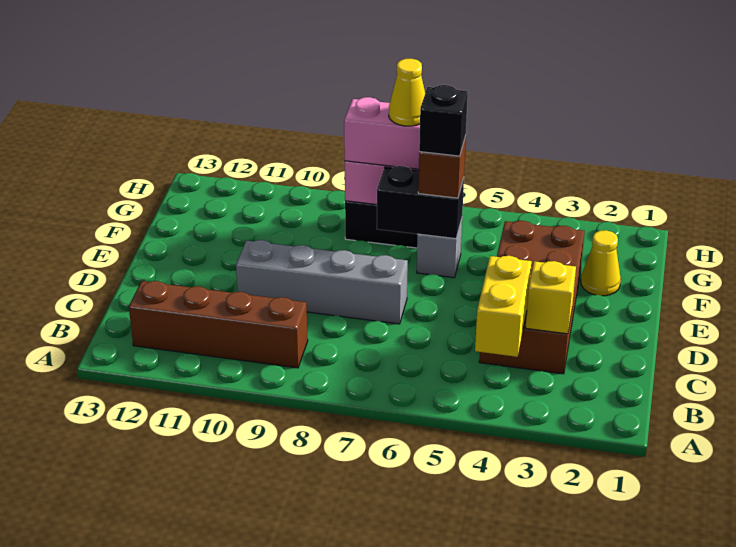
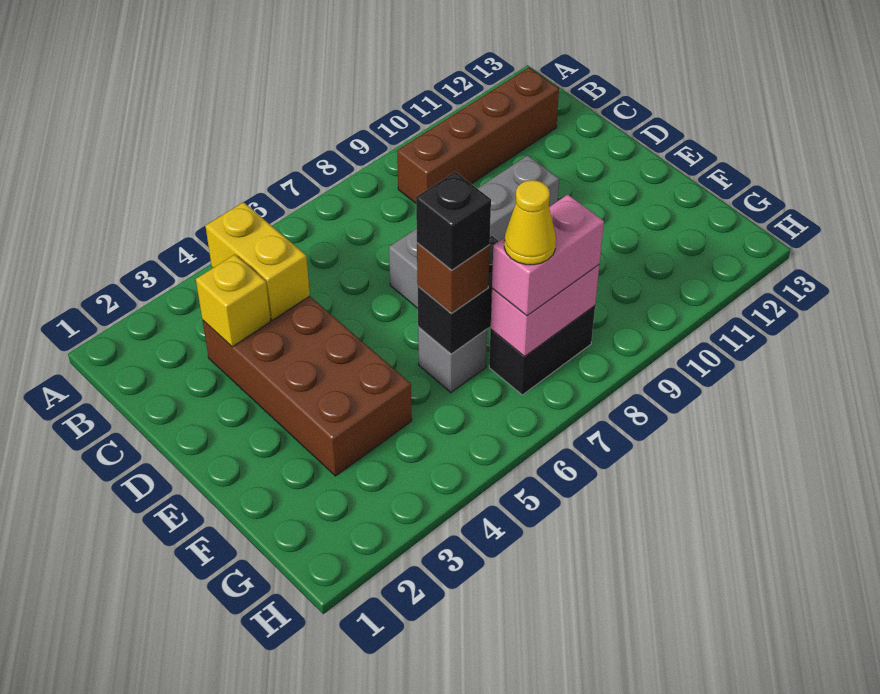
yellow 1x1 cone [581,230,621,296] -> none

